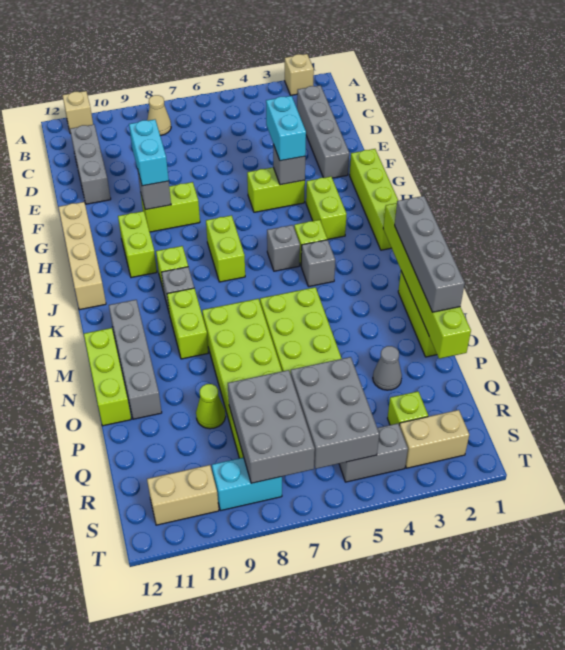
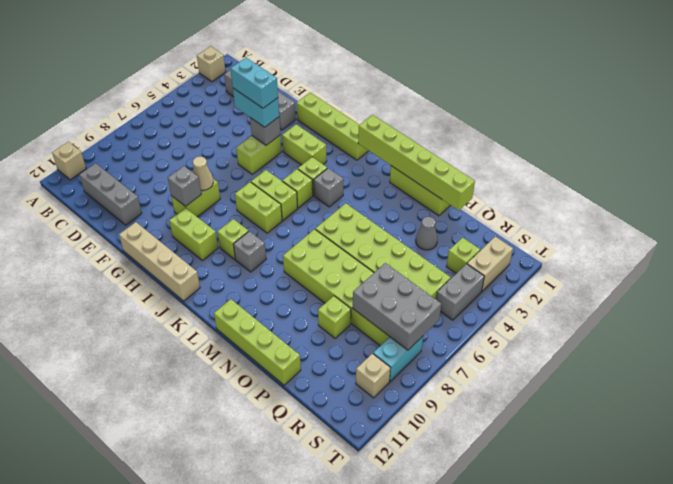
tan 1x1 cone [147,95,171,135] -> tan 1x1 cone moved to [193,157,213,190]
cyan 1x2 brick [129,120,169,186] -> cyan 1x2 brick moved to [231,58,278,108]
grey 1x1 brick [267,225,300,271] -> lime 1x1 brick [282,169,313,208]
grey 1x4 brick [395,196,465,312] -> none
lime 1x2 brick [167,288,208,359] -> lime 1x2 brick moved to [251,170,298,220]
grey 1x4 brick [109,300,162,419] -> none
lime 1x3 brick [84,328,131,426] -> lime 1x4 brick [214,299,301,385]
lime 1x1 cone [196,384,226,429] -> lime 1x1 brick [318,296,351,338]
grey 2x3 brick [291,357,379,469] -> none
tan 1x2 brick [147,465,219,525] -> tan 1x1 brick [356,353,391,398]

